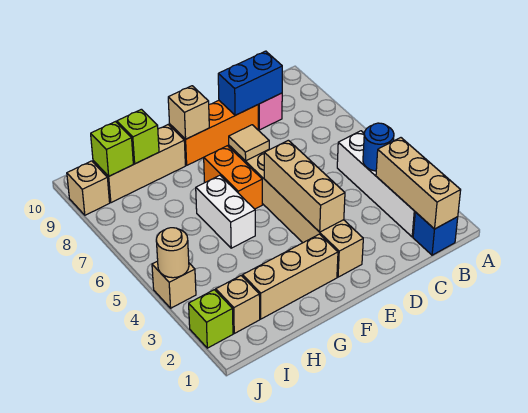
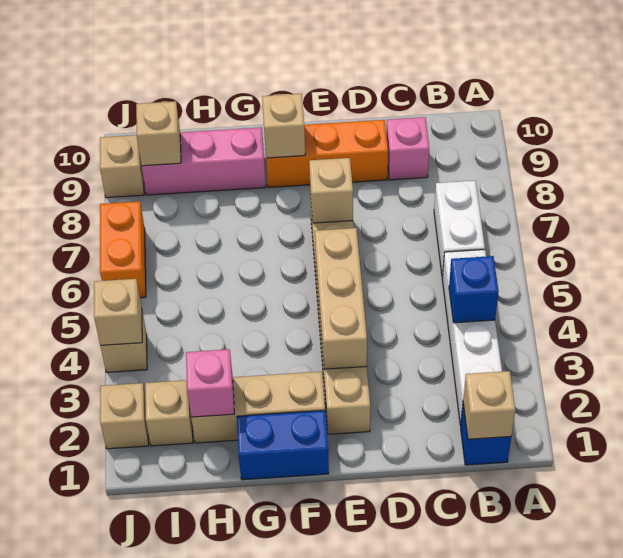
tan 1x3 brick [376,138,461,229] -> tan 1x1 brick [463,371,515,439]
blue 1x1 round brick [363,123,394,171] -> blue 1x1 brick [449,256,499,323]
blue 1x2 brick [218,51,282,115] -> blue 1x2 brick moved to [237,411,329,480]
tan 1x1 tile [229,125,269,161] -> tan 1x1 brick [309,158,353,223]
orange 1x2 brick [204,146,262,209] -> orange 1x2 brick moved to [100,201,146,298]
white 1x2 brick [196,175,255,248] -> white 1x2 brick moved to [434,181,485,278]
tan 1x3 brick [93,125,185,203] -> pink 1x3 brick [142,127,266,195]
none -> pink 1x1 brick [186,349,234,417]
lime 1x1 brick [117,109,159,164] -> none
lime 1x1 brick [91,122,133,176] -> tan 1x1 brick [136,101,181,166]
lime 1x1 brick [189,290,233,348] -> tan 1x1 brick [100,383,149,449]
tan 1x1 round brick [156,228,189,278] -> tan 1x1 brick [94,279,142,346]

